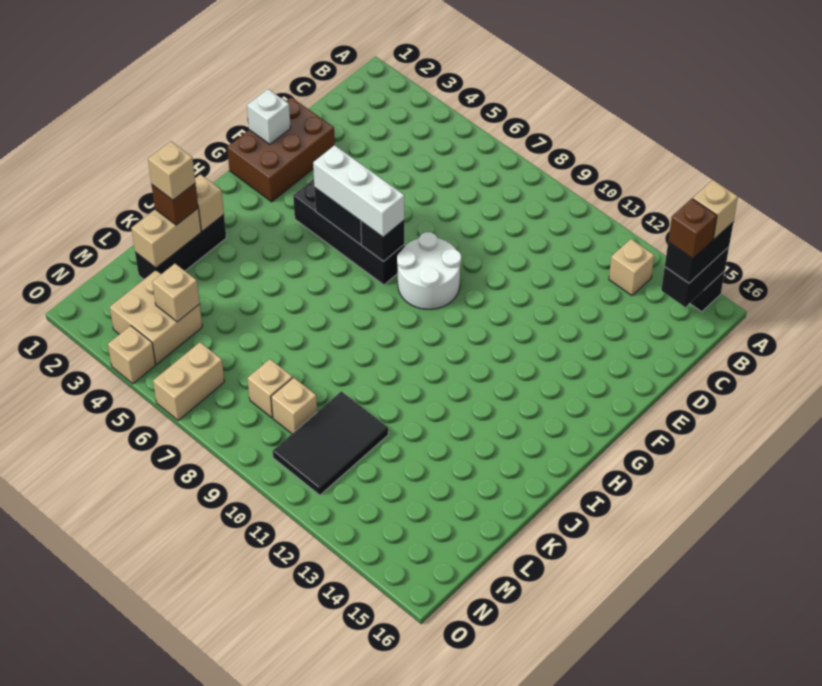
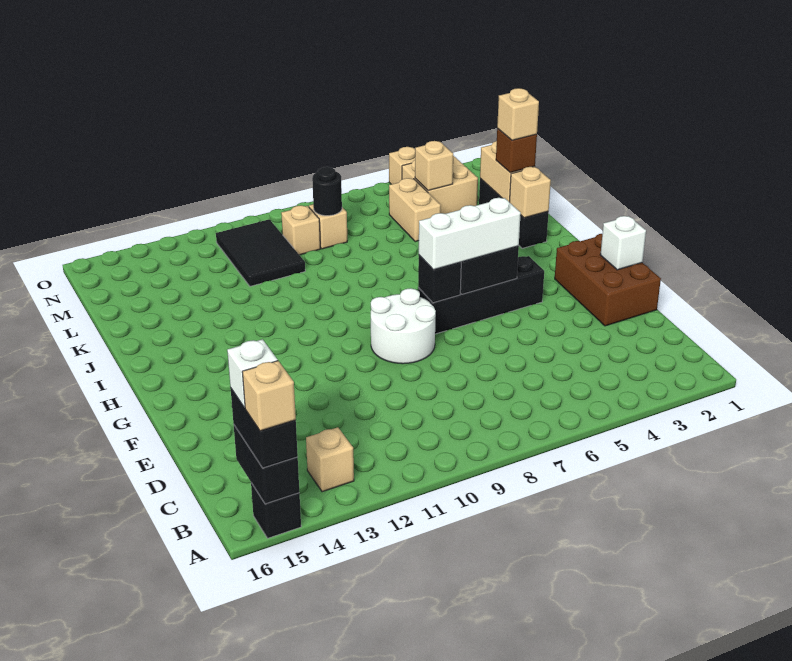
brown 1x1 brick [668,199,717,259] -> white 1x1 brick [227,339,278,408]
none -> black 1x1 round brick [312,167,342,216]
tan 1x2 brick [153,342,224,421] -> tan 1x2 brick moved to [389,178,441,242]

